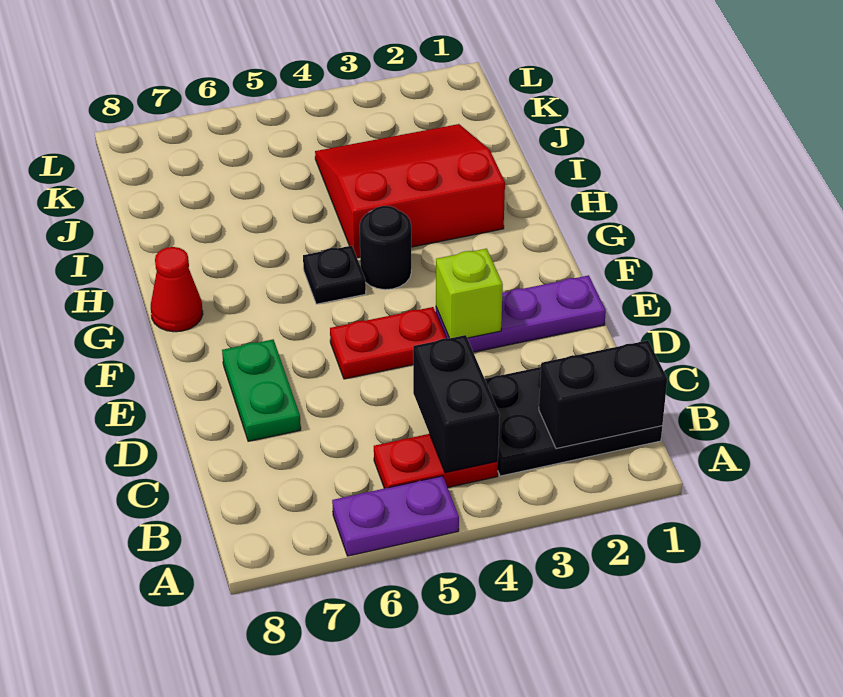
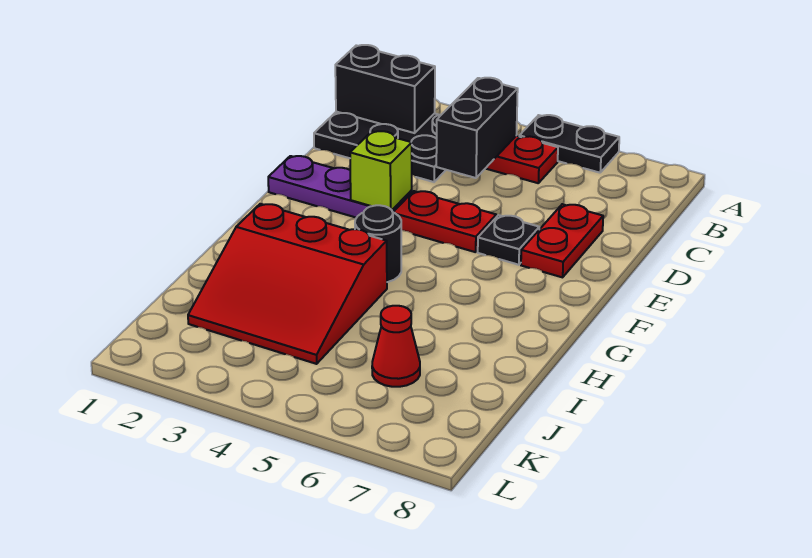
purple 1x2 plate [332,476,459,556] -> black 1x2 plate [519,115,619,173]
green 1x2 plate [222,340,301,441] -> red 1x2 plate [521,204,603,277]
black 1x1 plate [303,246,366,304] -> black 1x1 plate moved to [478,215,539,265]
red 1x1 cone [151,247,203,332] -> red 1x1 cone moved to [372,306,420,387]

